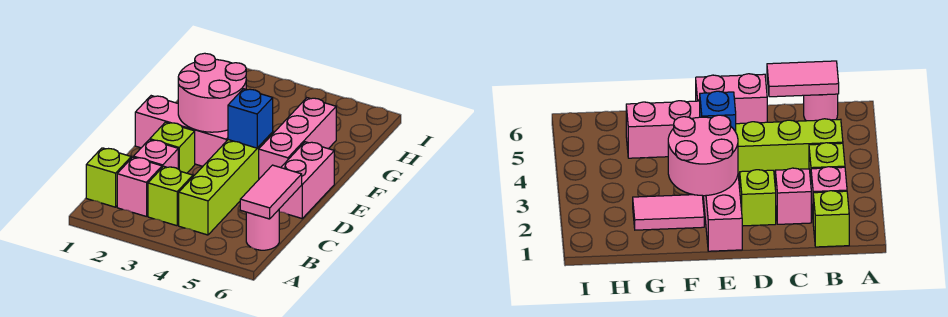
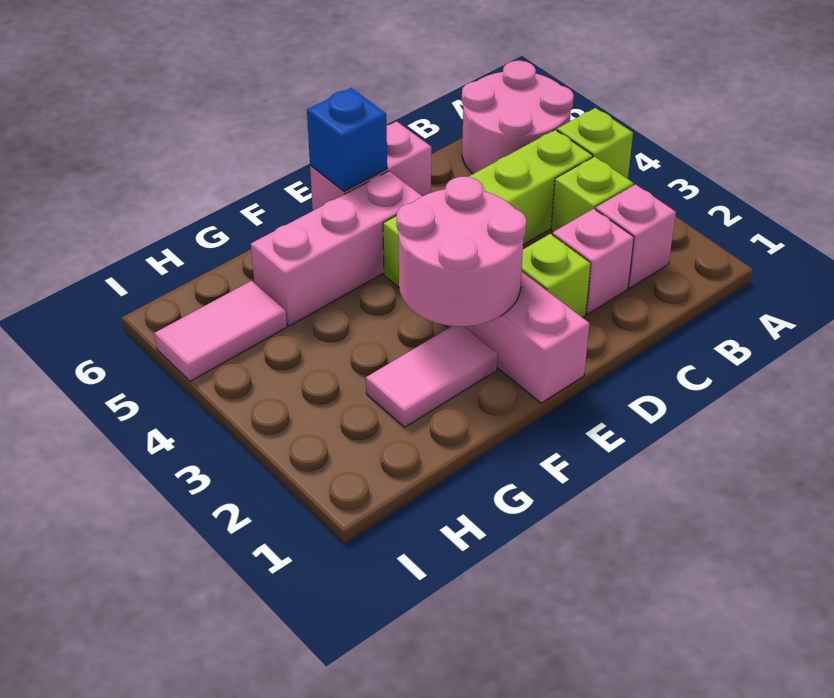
lime 1x1 brick [86,148,131,207] -> lime 1x1 brick moved to [557,108,633,179]
pink 1x1 round brick [246,210,279,250] -> pink 2x2 round brick [462,61,574,174]
pink 1x2 tile [240,165,302,219] -> pink 1x2 tile moved to [155,281,287,381]
blue 1x1 brick [228,89,273,148] -> blue 1x1 brick moved to [307,88,387,191]

